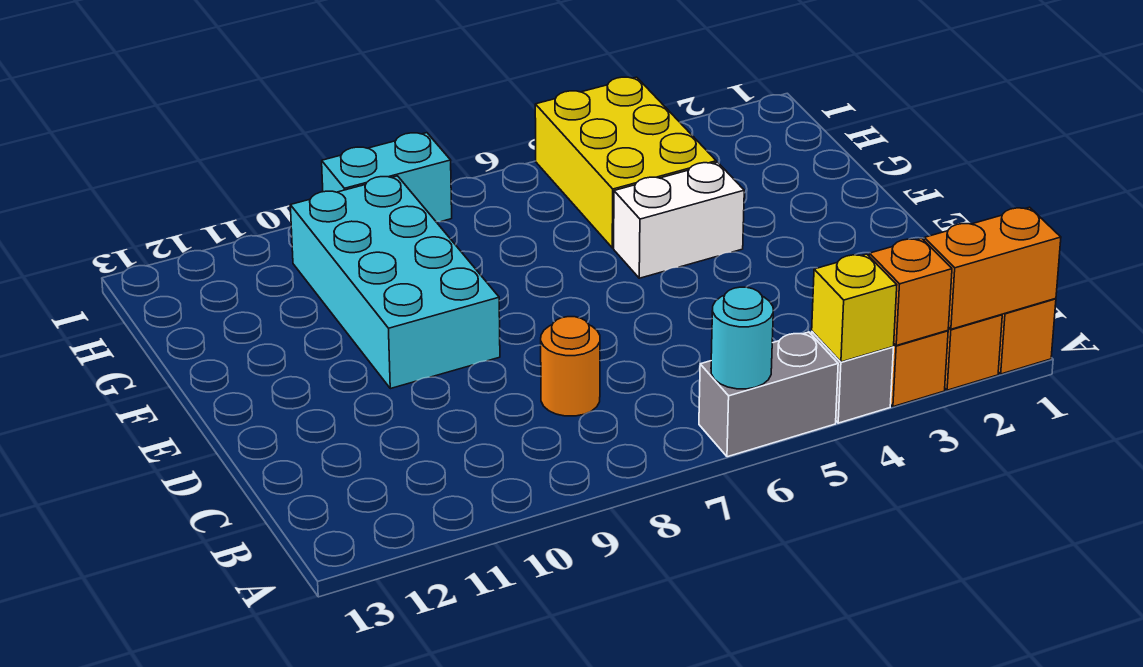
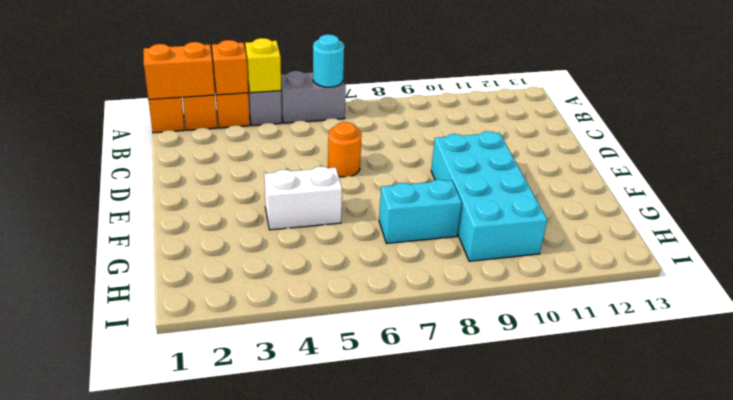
orange 1x1 round brick [541,317,600,416] -> orange 1x1 round brick moved to [328,122,362,177]
yellow 2x3 brick [535,77,716,248] -> none
cyan 1x2 brick [322,133,452,222] -> cyan 1x2 brick moved to [379,180,462,243]

